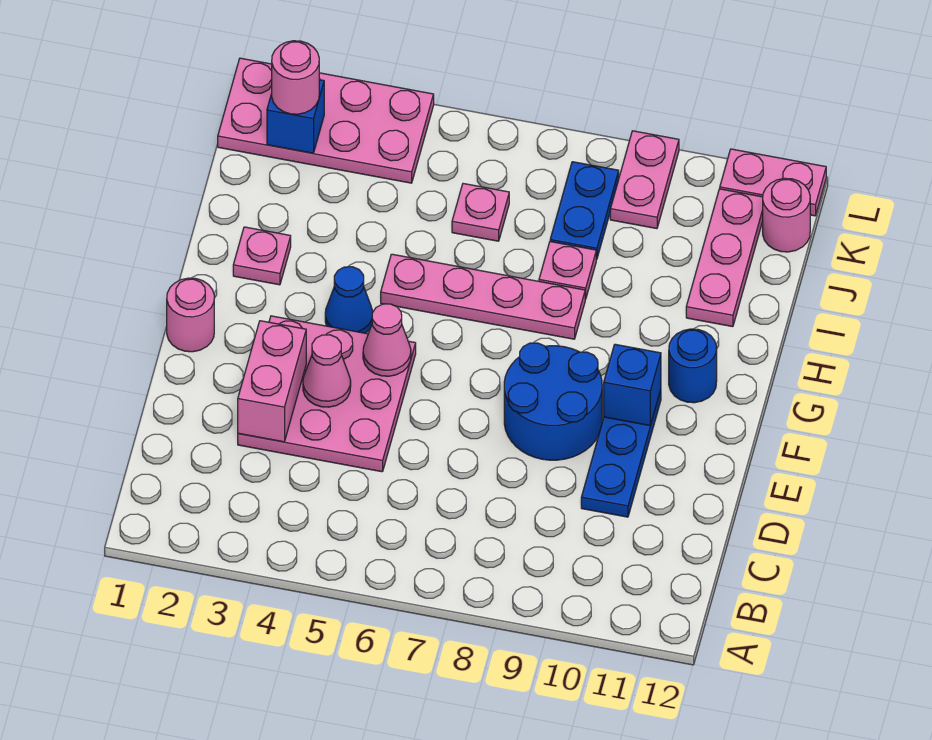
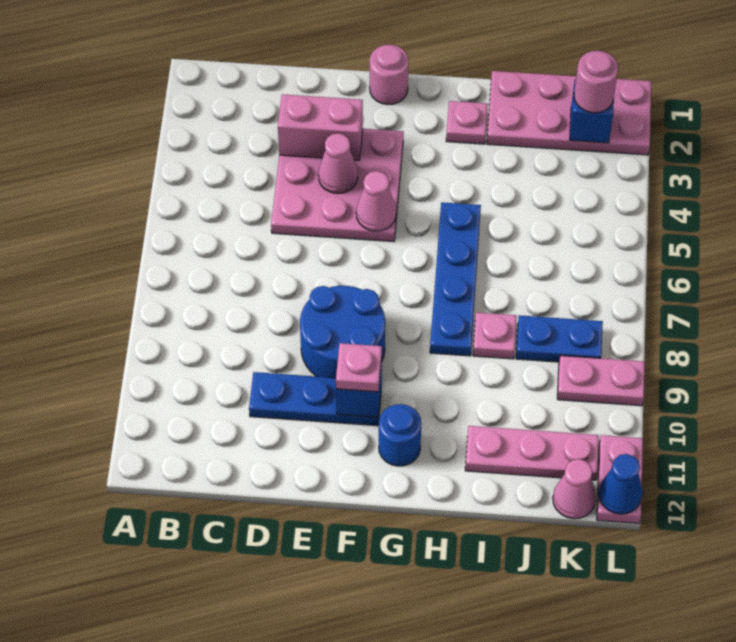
blue 1x1 cone [325,267,373,333] -> blue 1x1 cone moved to [599,454,643,514]
pink 1x4 plate [381,254,585,339] -> blue 1x4 plate [430,202,481,356]
pink 1x1 plate [452,184,509,241] -> pink 1x1 plate moved to [336,343,382,392]
pink 2x4 plate [218,58,434,183] -> pink 2x4 plate turned to [487,71,651,155]
pink 1x1 round brick [763,178,810,252] -> pink 1x1 cone [553,459,596,519]

